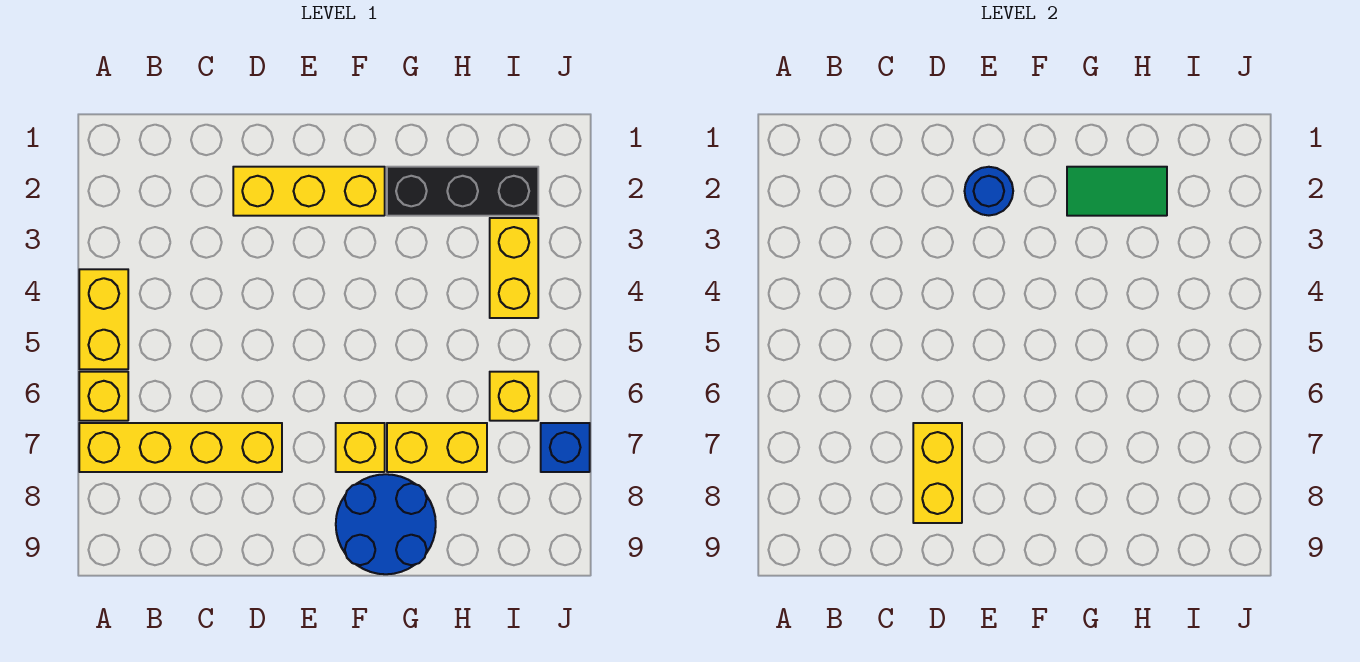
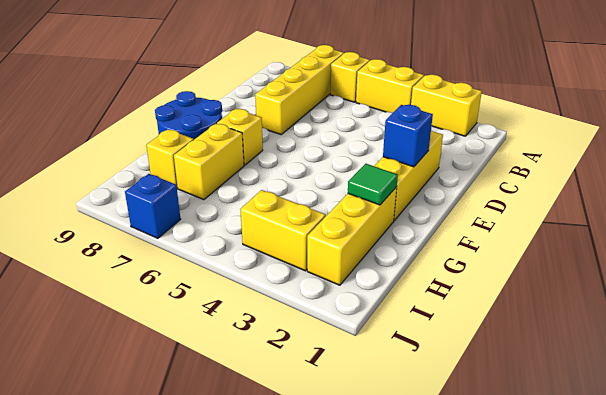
yellow 1x2 brick [913,423,962,523] -> yellow 1x2 brick moved to [411,75,482,136]
blue 1x1 round brick [965,167,1013,215] -> blue 1x1 brick [383,105,433,167]
black 1x3 brick [387,167,538,216] -> yellow 1x3 brick [307,187,397,285]
green 1x2 tile [1067,167,1167,216] -> green 1x1 tile [348,164,398,205]
yellow 1x1 brick [490,372,538,421] -> yellow 1x1 brick moved to [146,130,194,188]

